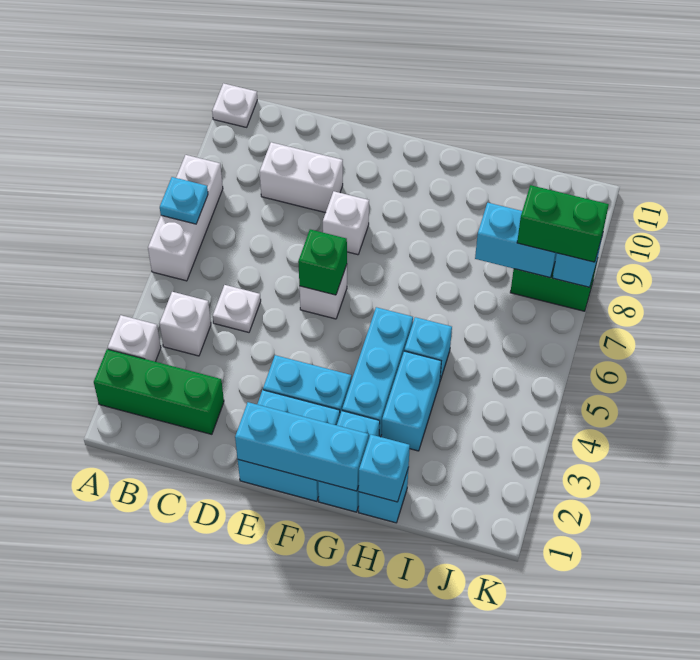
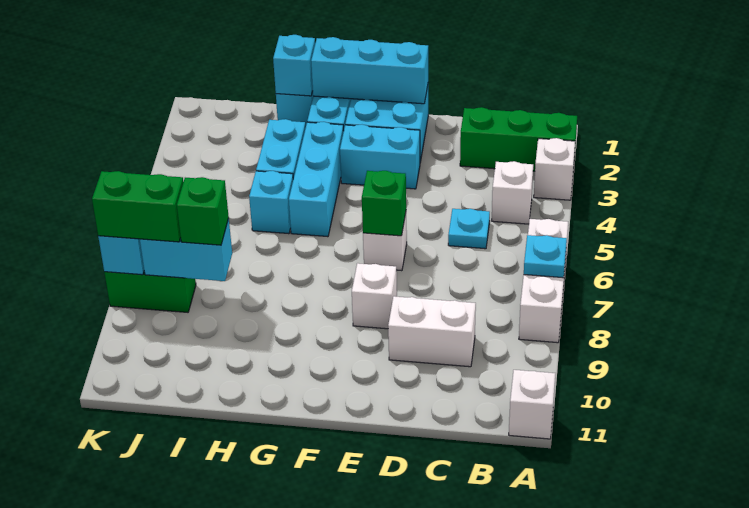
white 1x1 plate [212,83,257,127] -> white 1x1 brick [509,370,555,439]
white 1x1 plate [213,285,261,332] -> cyan 1x1 plate [448,209,490,249]
none -> green 1x1 brick [177,177,229,245]

